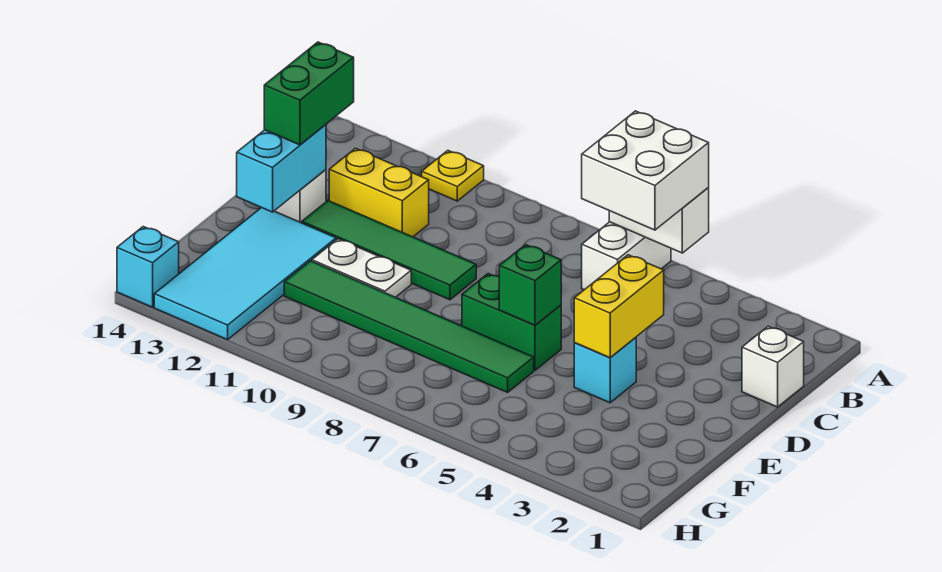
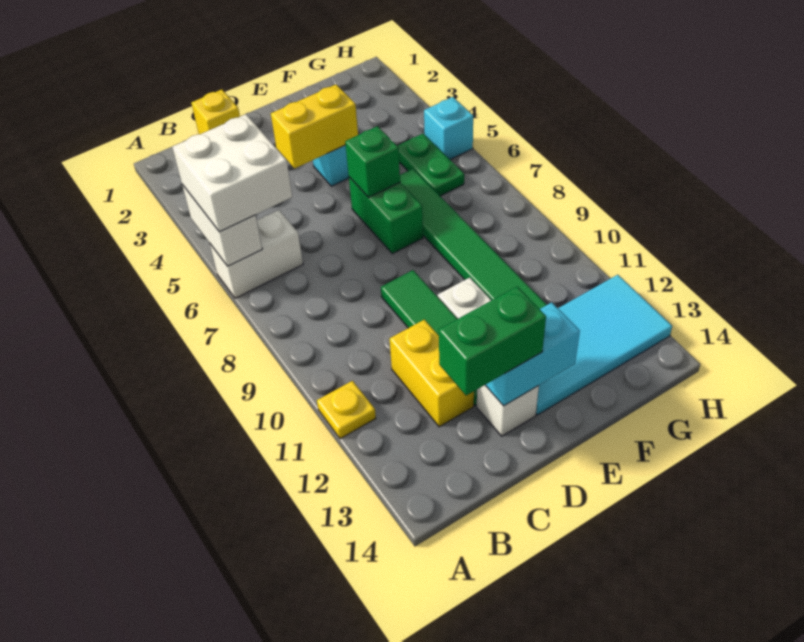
white 1x1 brick [742,326,804,407] -> yellow 1x1 brick [191,89,240,134]
none -> green 1x2 plate [398,134,464,196]
cyan 1x1 brick [117,227,179,307] -> cyan 1x1 brick moved to [424,97,473,160]

